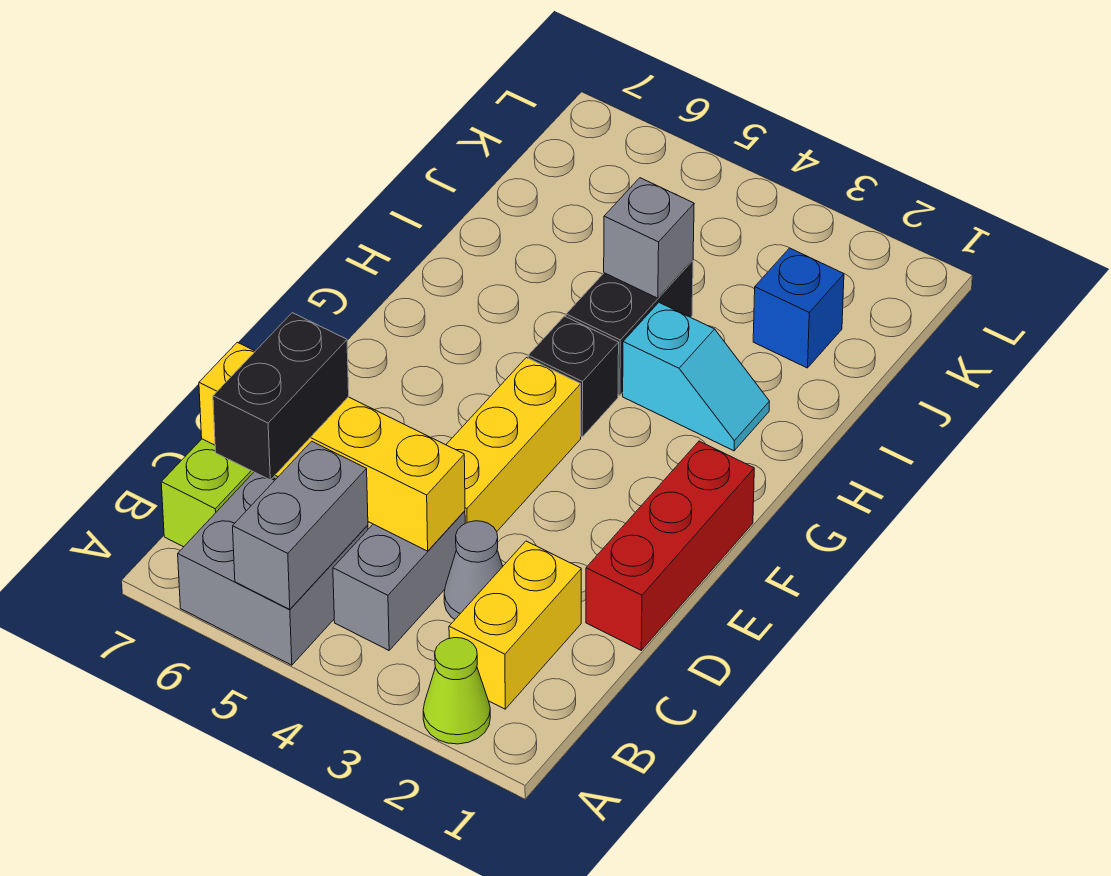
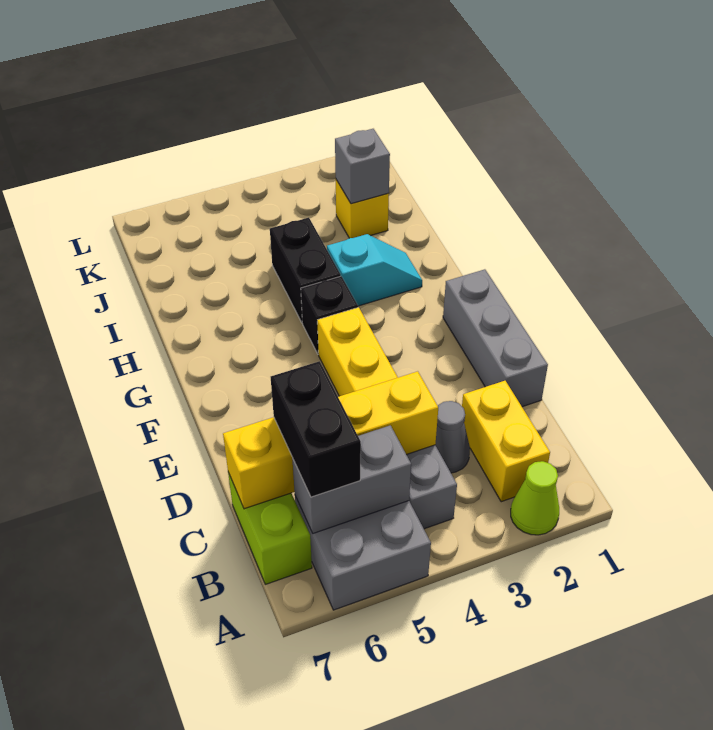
grey 1x2 brick [233,441,368,609] -> grey 1x2 brick turned to [292,425,411,533]
red 1x3 brick [586,441,754,650] -> grey 1x3 brick [443,269,548,407]
grey 1x1 brick [604,178,694,298] -> grey 1x1 brick moved to [335,129,390,204]
blue 1x1 brick [753,248,844,368] -> yellow 1x1 brick [336,180,389,238]

